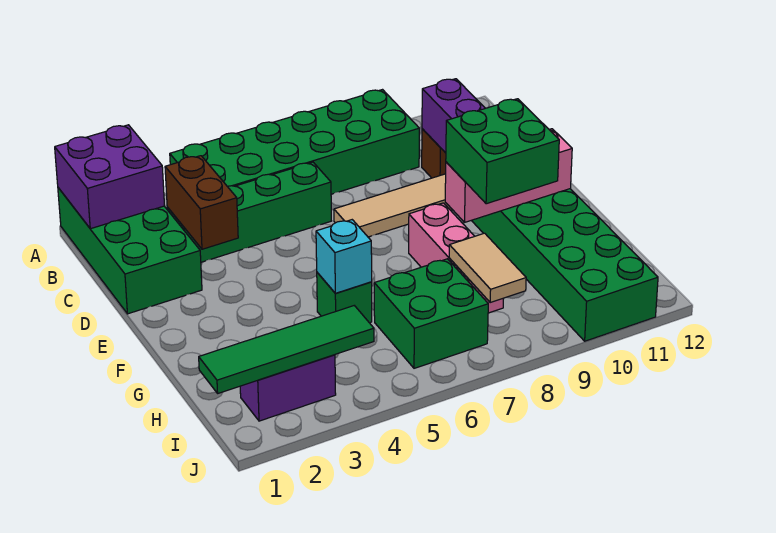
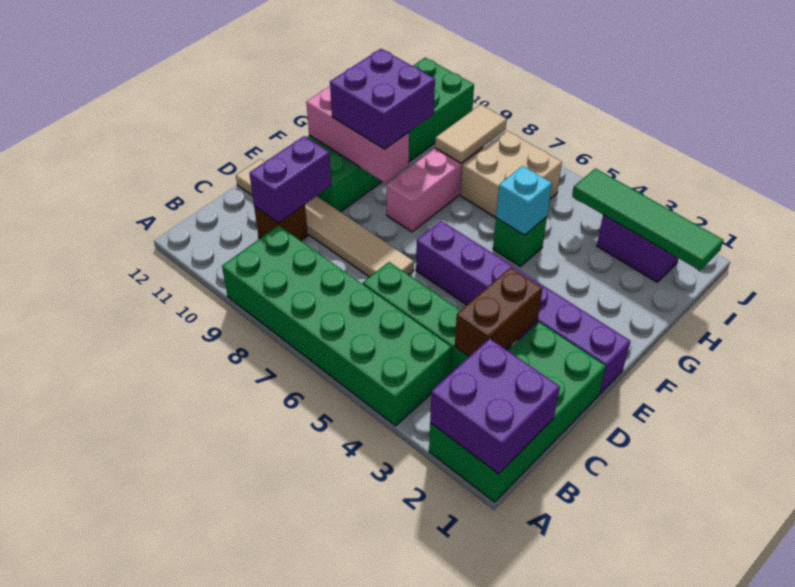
none -> purple 1x6 brick [416,221,631,394]
green 2x2 brick [446,99,559,204] -> purple 2x2 brick [330,49,435,149]
green 2x2 brick [374,259,488,368] -> tan 2x2 brick [461,131,562,217]

